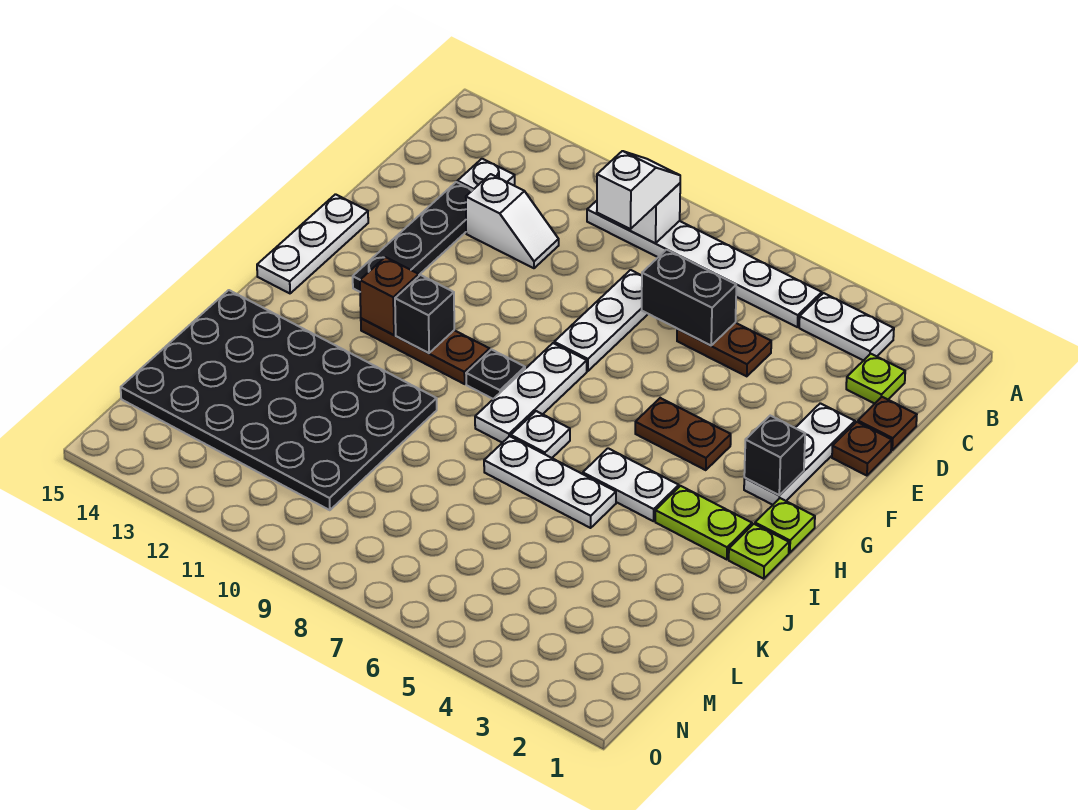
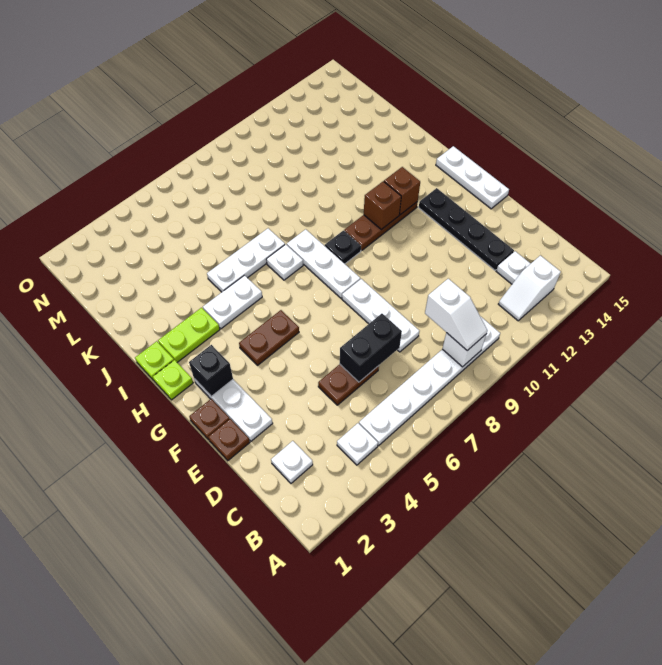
white 1x2 plate [799,293,894,361] -> white 1x1 plate [337,423,378,465]
lime 1x1 plate [846,354,905,404] -> white 1x1 plate [271,441,313,483]
brown 1x1 plate [858,397,917,450] -> brown 1x1 plate moved to [189,399,230,440]
white 1x2 slope [466,174,559,268] -> white 1x2 slope moved to [499,256,561,321]
black 1x1 brick [395,275,454,353] -> brown 1x1 brick [364,181,401,230]
black 4x6 plate [121,290,437,510] -> none

